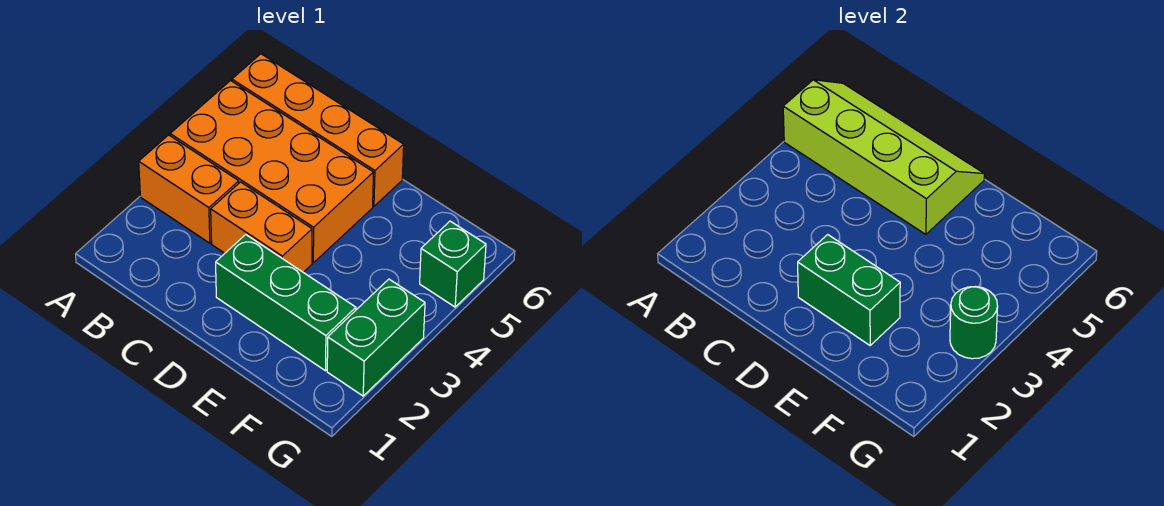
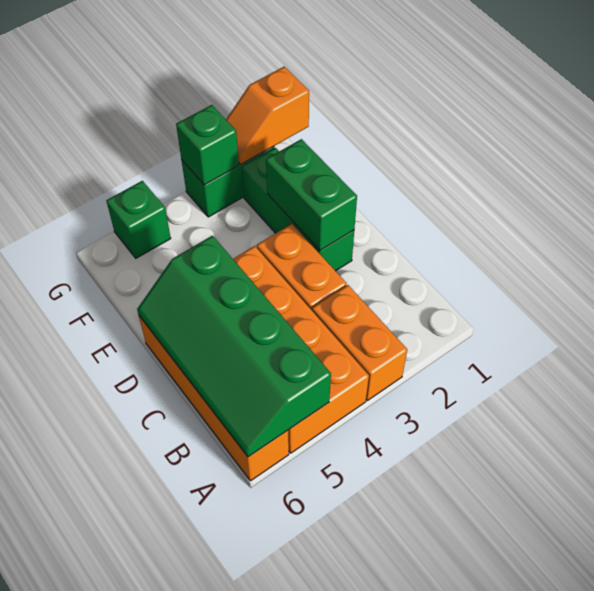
lime 2x4 slope [783,80,985,234] -> green 2x4 slope [137,236,331,457]
none -> orange 1x2 slope [226,67,309,164]
green 1x1 round brick [950,287,998,359] -> green 1x1 brick [176,105,239,185]

